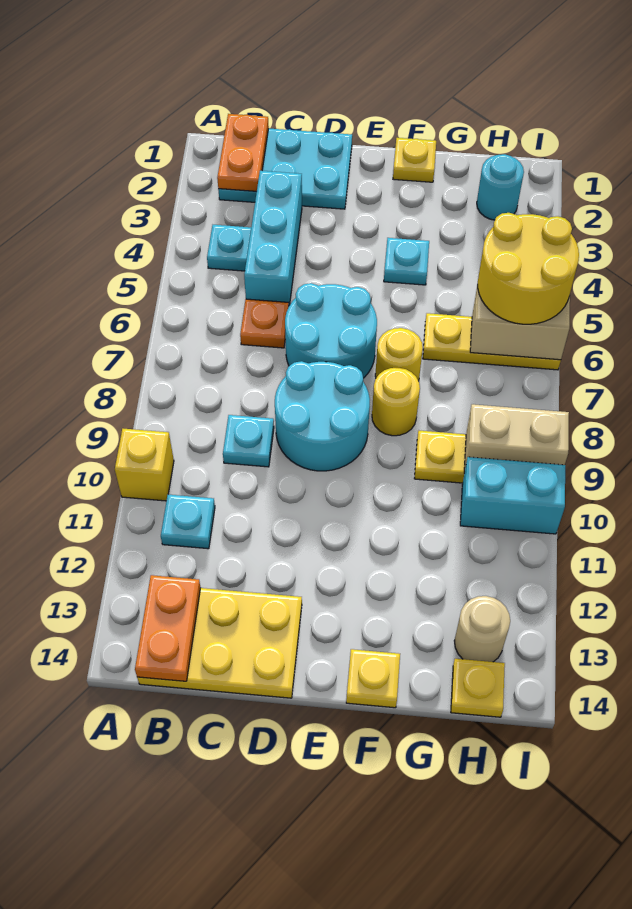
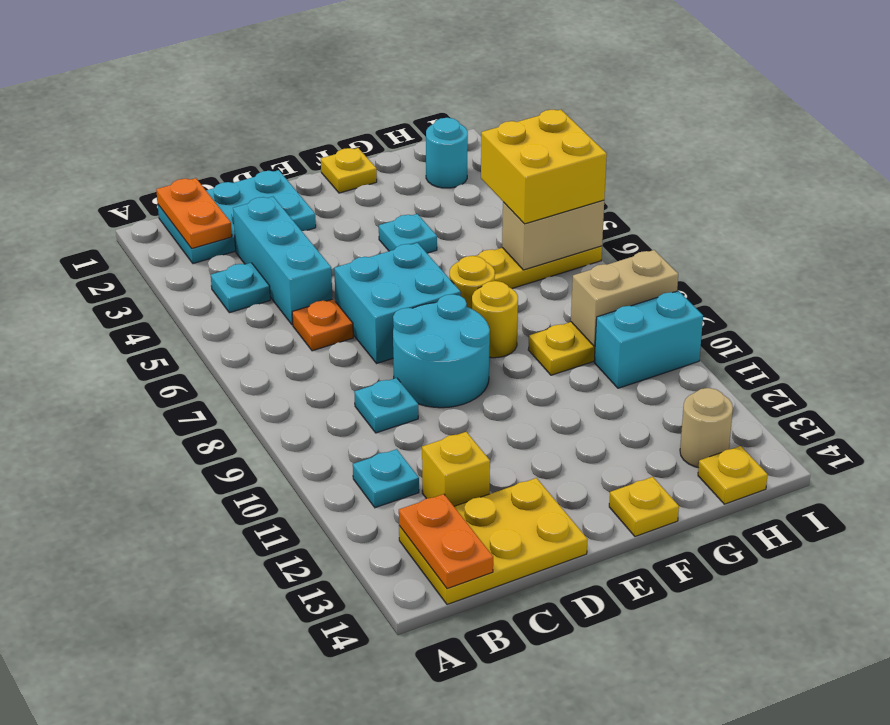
yellow 1x1 brick [115,429,174,501] -> yellow 1x1 brick moved to [422,432,490,506]
cyan 2x2 round brick [285,283,377,378] -> cyan 2x2 brick [334,243,461,363]
yellow 2x2 round brick [478,213,579,324] -> yellow 2x2 brick [481,110,607,224]

